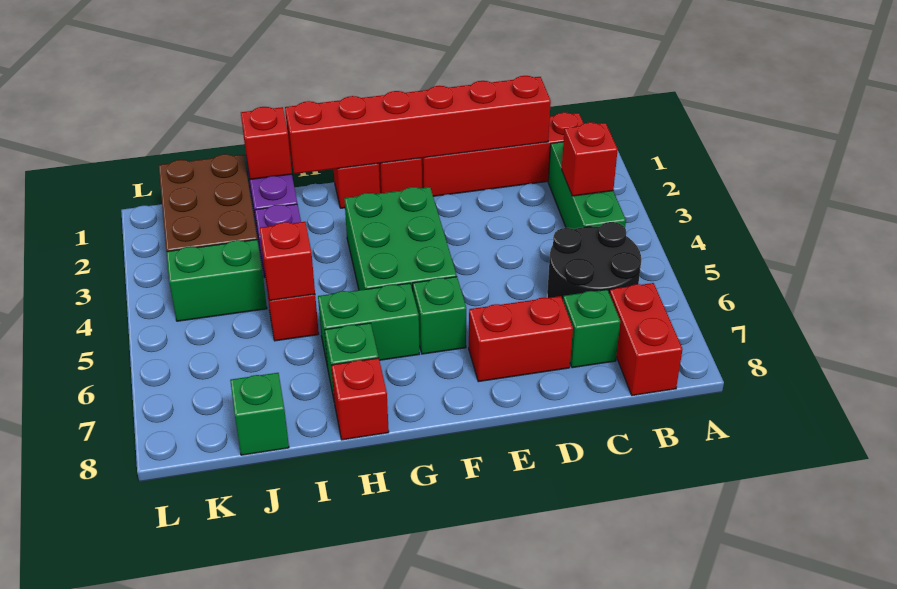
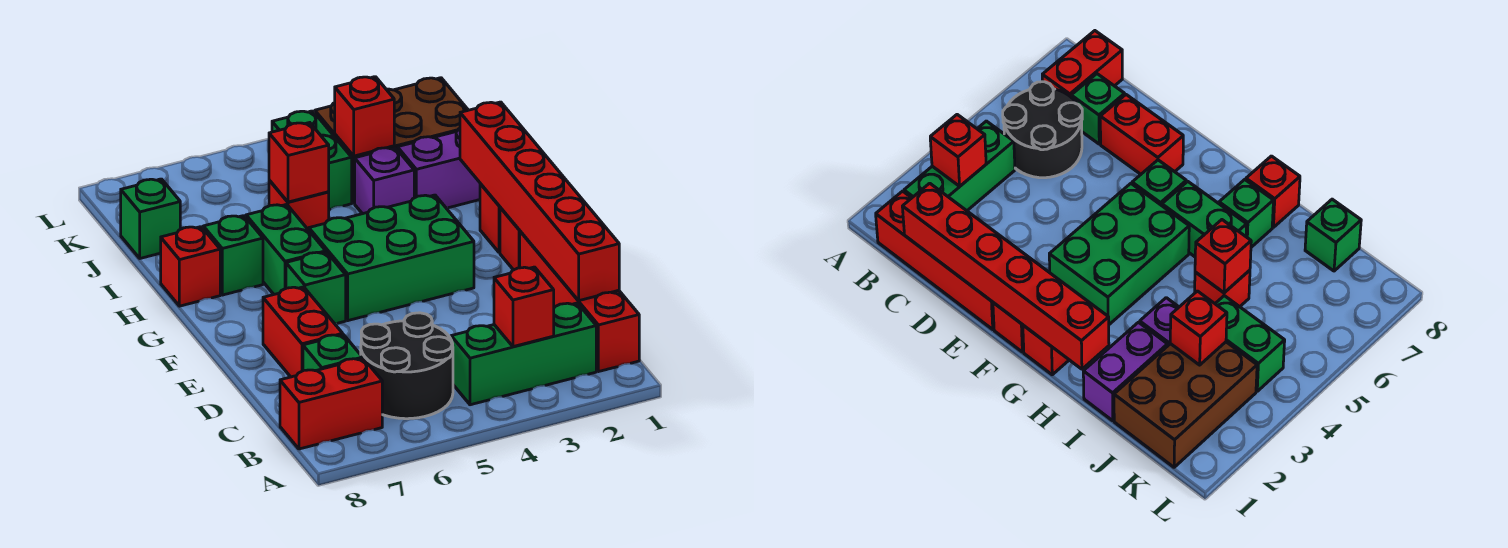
red 1x1 brick [241,107,292,180] -> red 1x1 brick moved to [335,77,394,156]

